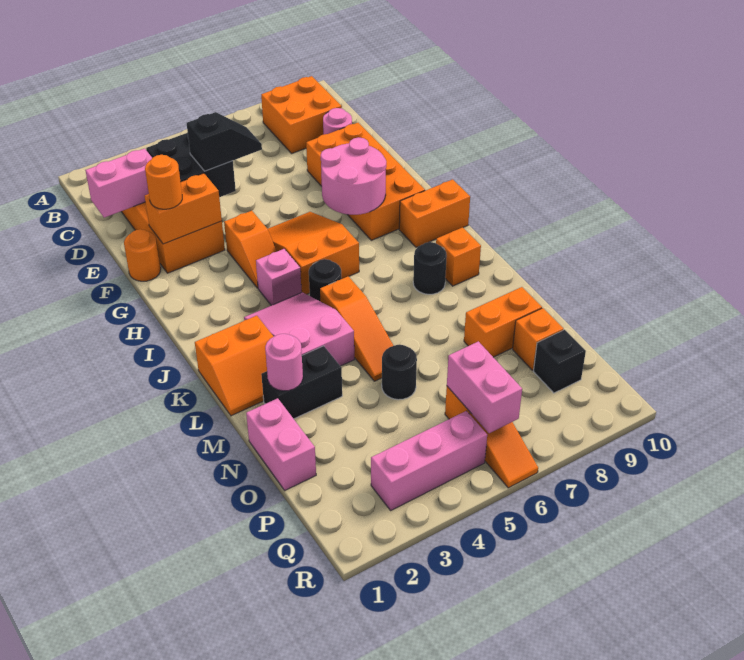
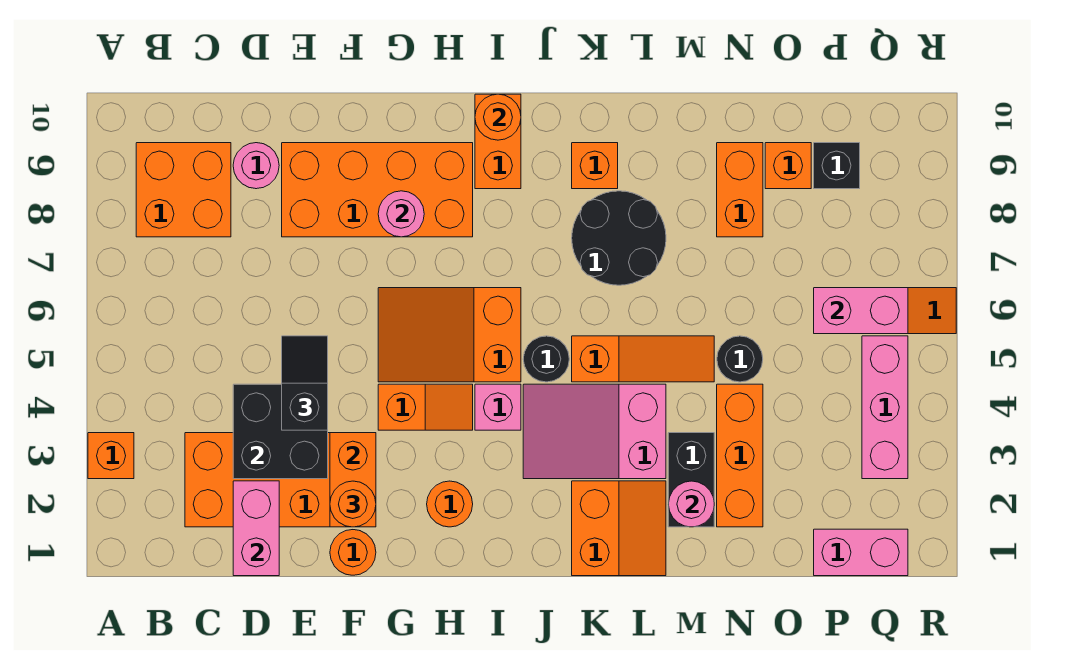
none -> orange 1x1 brick [88,433,134,479]
pink 2x2 round brick [321,137,386,215] -> pink 1x1 round brick [378,191,424,237]
none -> orange 1x1 round brick [427,481,473,527]
none -> orange 1x1 round brick [475,94,521,140]
black 1x1 round brick [413,242,447,294] -> black 2x2 round brick [572,191,666,285]
pink 1x2 brick [246,398,316,490] -> pink 1x2 brick moved to [814,529,908,576]
none -> orange 1x3 brick [717,384,763,527]

